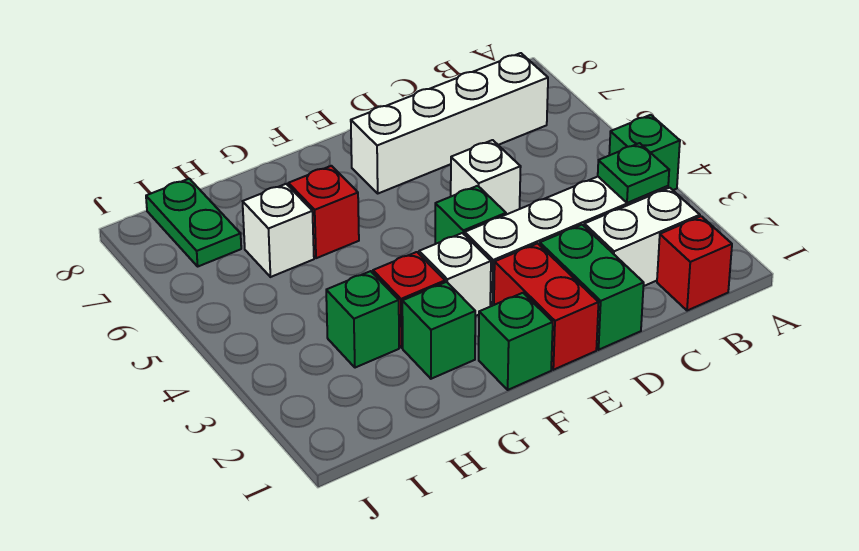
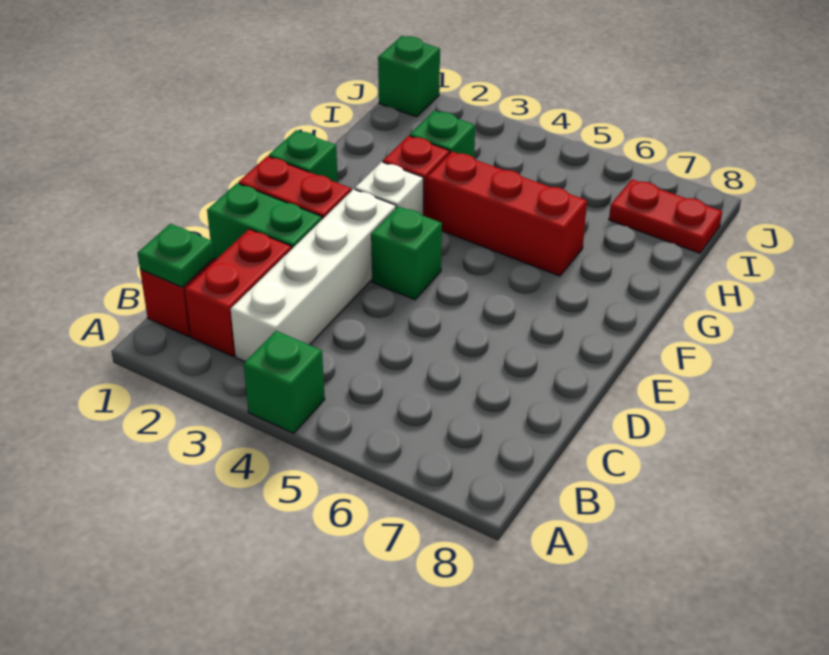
white 1x2 brick [584,188,700,286] -> red 1x2 brick [185,229,292,356]
green 1x1 plate [598,143,669,203] -> green 1x1 plate moved to [138,224,215,287]
white 1x4 brick [351,53,548,193] -> none
white 1x1 brick [451,140,521,215] -> none
green 1x1 brick [402,282,475,379] -> green 1x1 brick moved to [378,36,440,117]
red 1x1 brick [288,166,359,258] -> red 1x3 brick [427,152,587,276]
white 1x1 brick [243,184,314,277] -> none
green 1x2 plate [146,179,241,266] -> red 1x2 plate [609,179,722,253]

